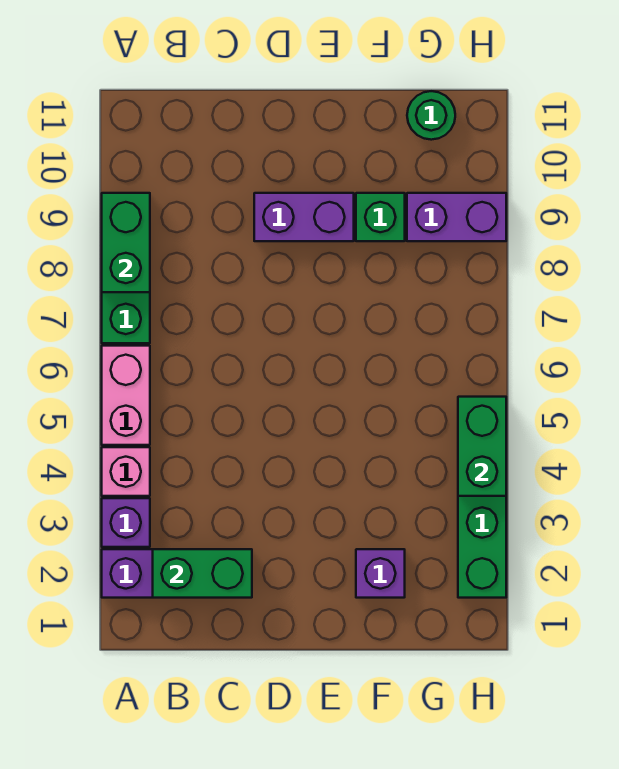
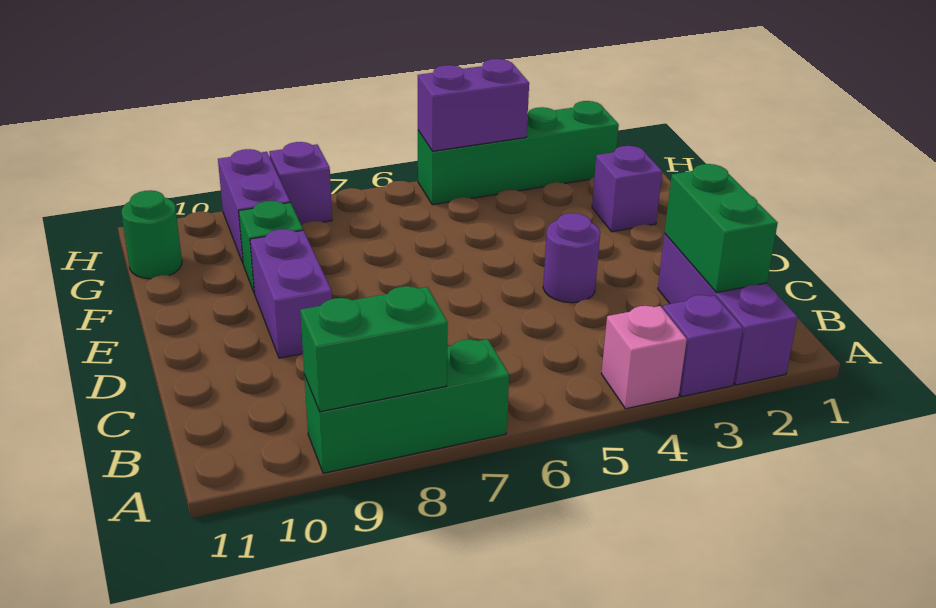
pink 1x2 brick [102,346,150,445] -> none
none -> purple 1x1 round brick [543,213,600,303]
green 1x2 brick [458,397,506,496] -> purple 1x2 brick [418,59,529,151]
none -> purple 1x1 brick [269,142,332,225]

